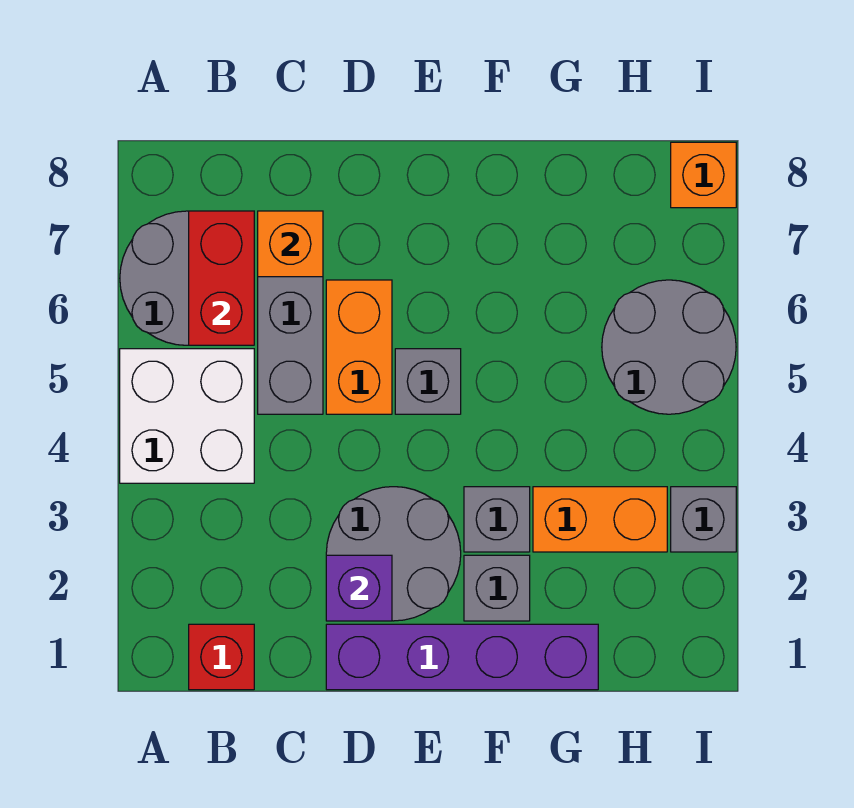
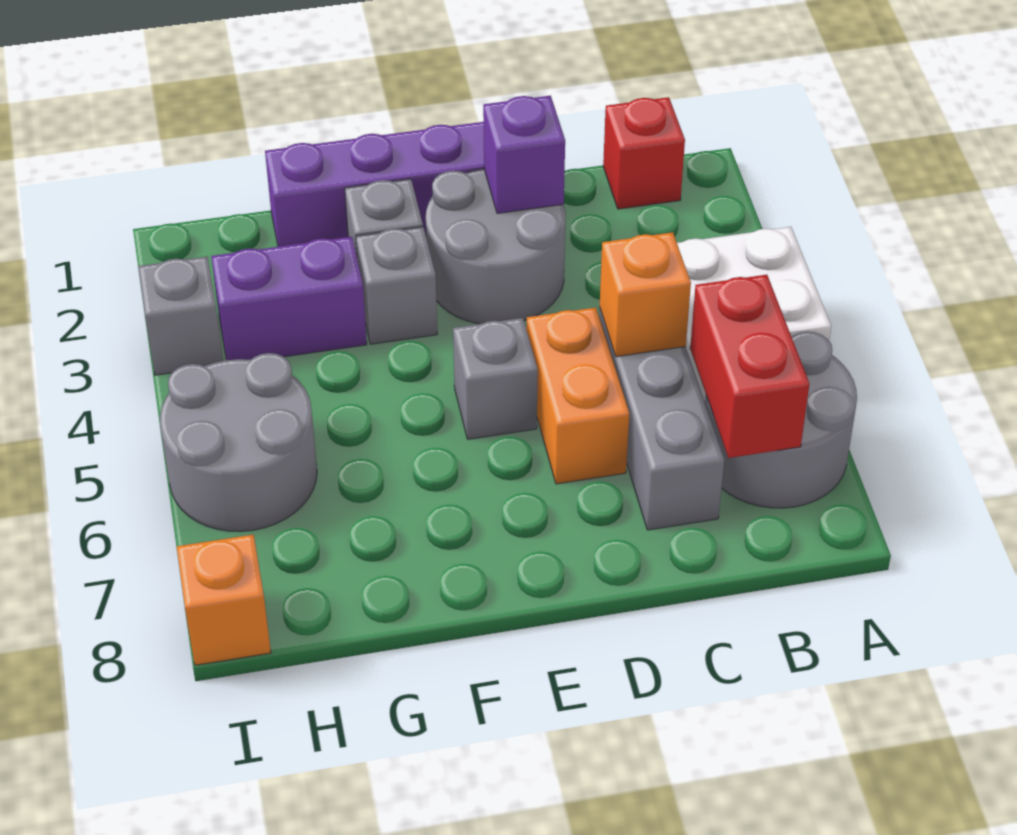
orange 1x1 brick [258,211,323,277] -> orange 1x1 brick moved to [600,232,691,357]
orange 1x2 brick [533,487,667,552] -> purple 1x2 brick [211,237,367,360]

